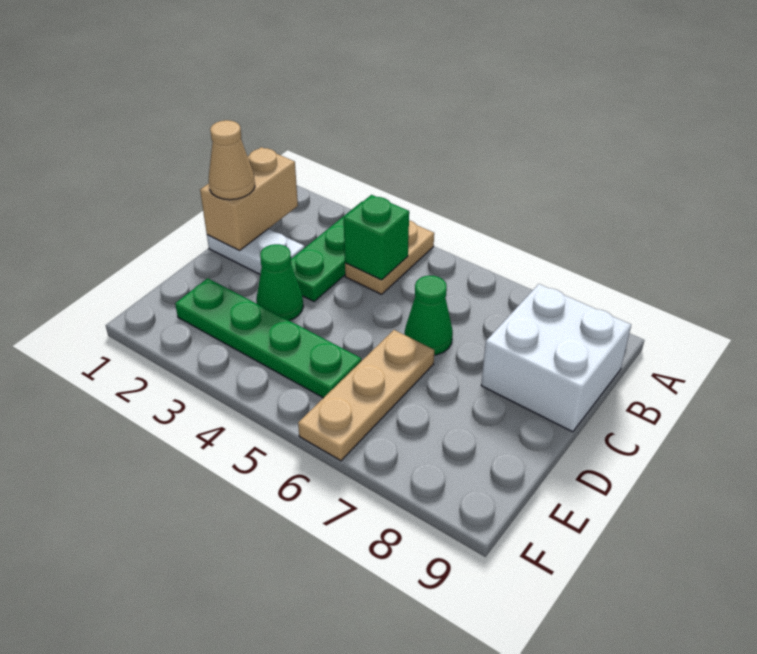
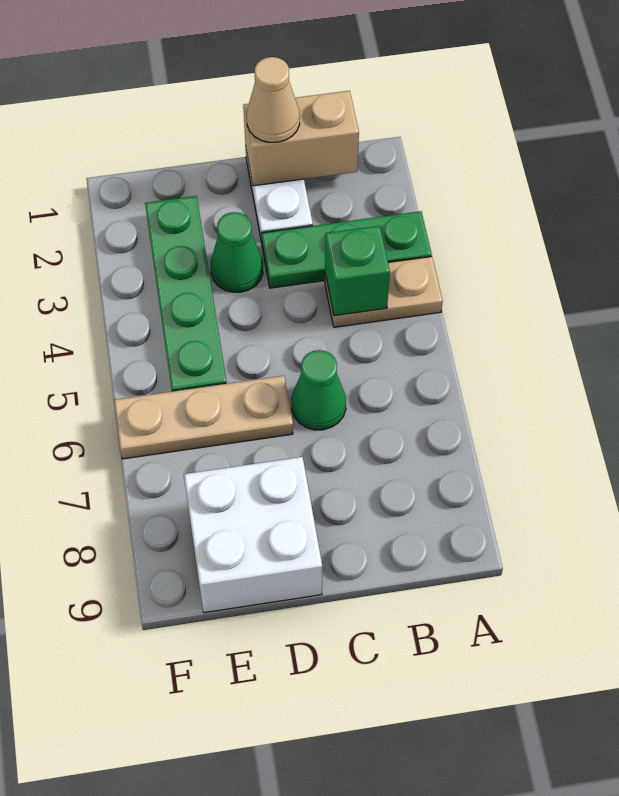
white 2x2 brick [481,284,631,432] -> white 2x2 brick moved to [184,457,322,613]

